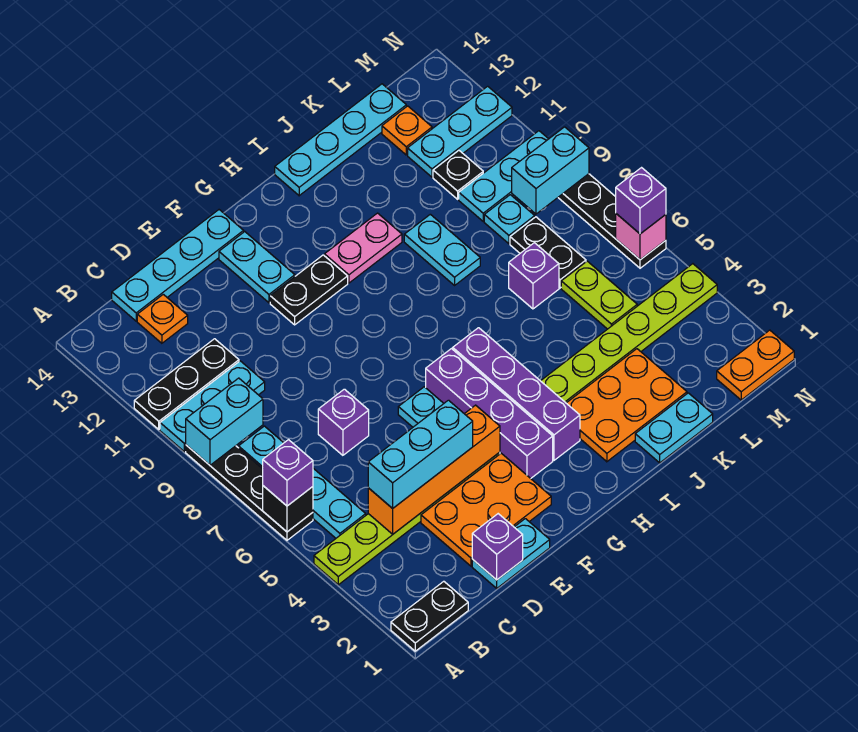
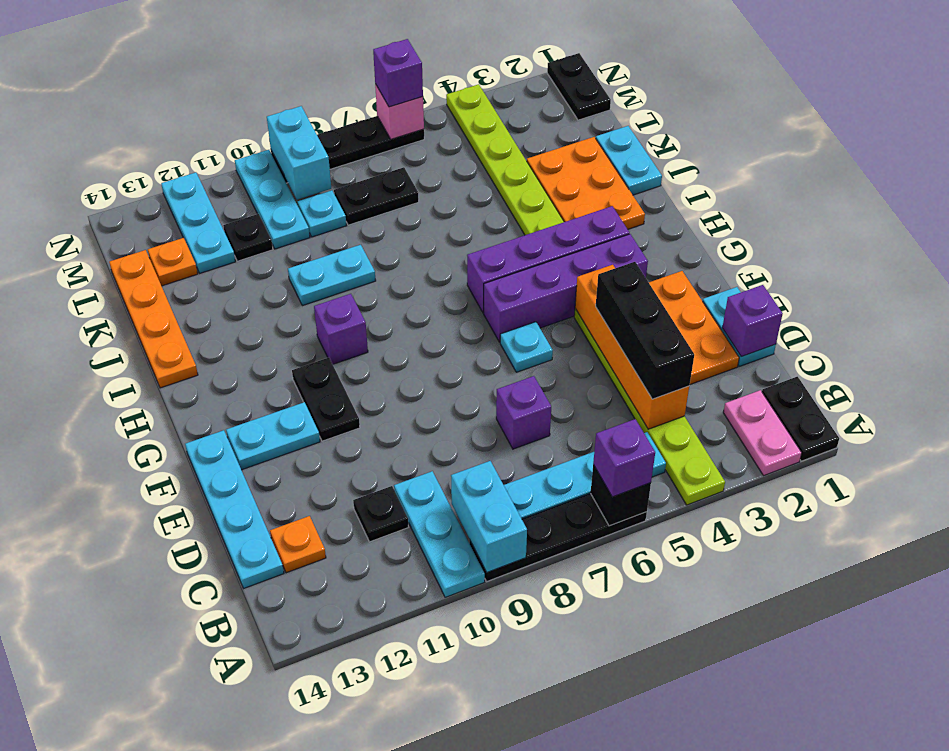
black 1x3 plate [134,339,239,429] -> black 1x1 plate [353,486,408,542]
cyan 1x3 brick [368,400,473,508] -> black 1x3 brick [596,262,694,399]
pink 1x2 plate [325,213,402,283] -> pink 1x2 plate moved to [723,390,802,475]
cyan 1x4 plate [275,84,406,196] -> orange 1x4 plate [109,250,198,388]
purple 1x1 brick [509,243,559,309] -> purple 1x1 brick moved to [314,294,368,364]
lime 1x2 plate [561,261,637,329] -> none
orange 1x2 plate [717,330,794,400] -> black 1x2 plate [547,53,611,120]

